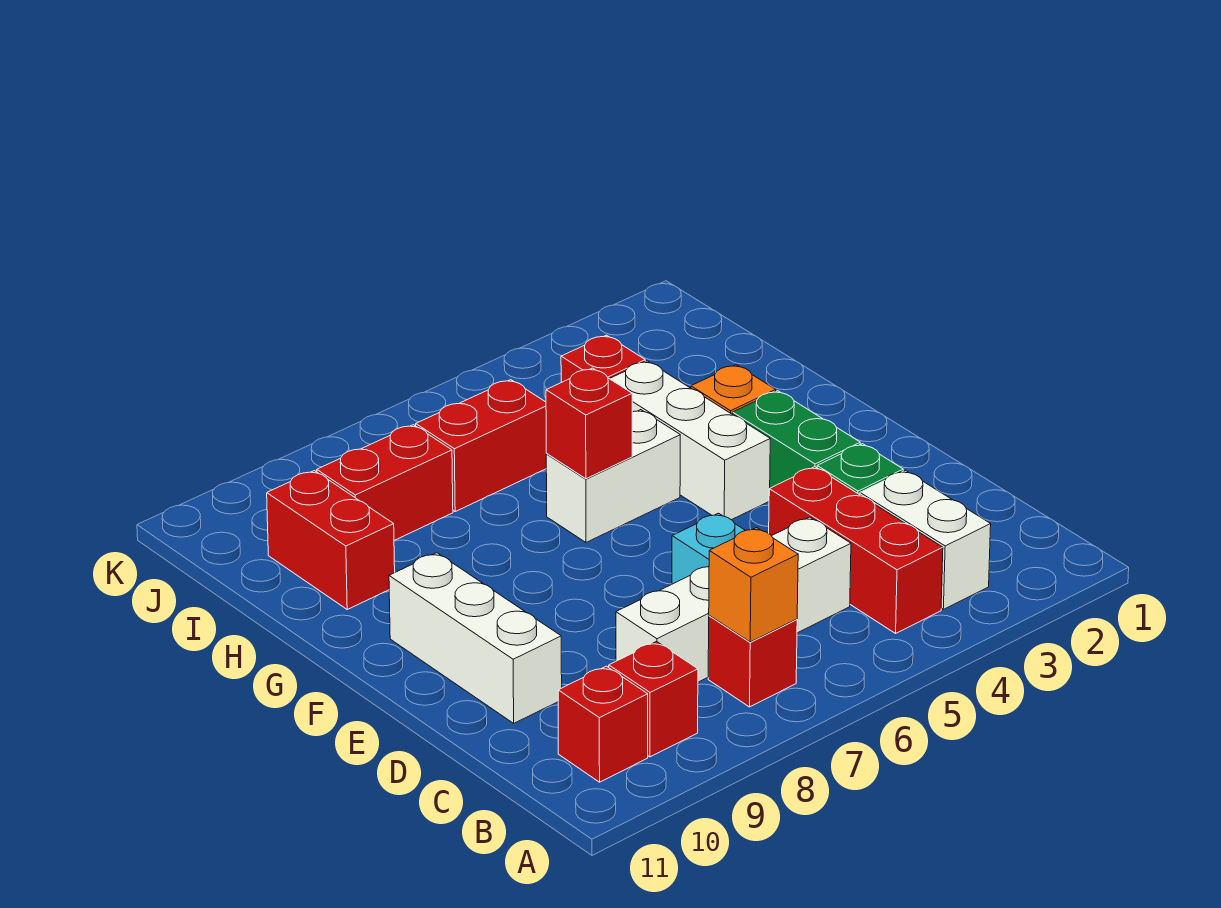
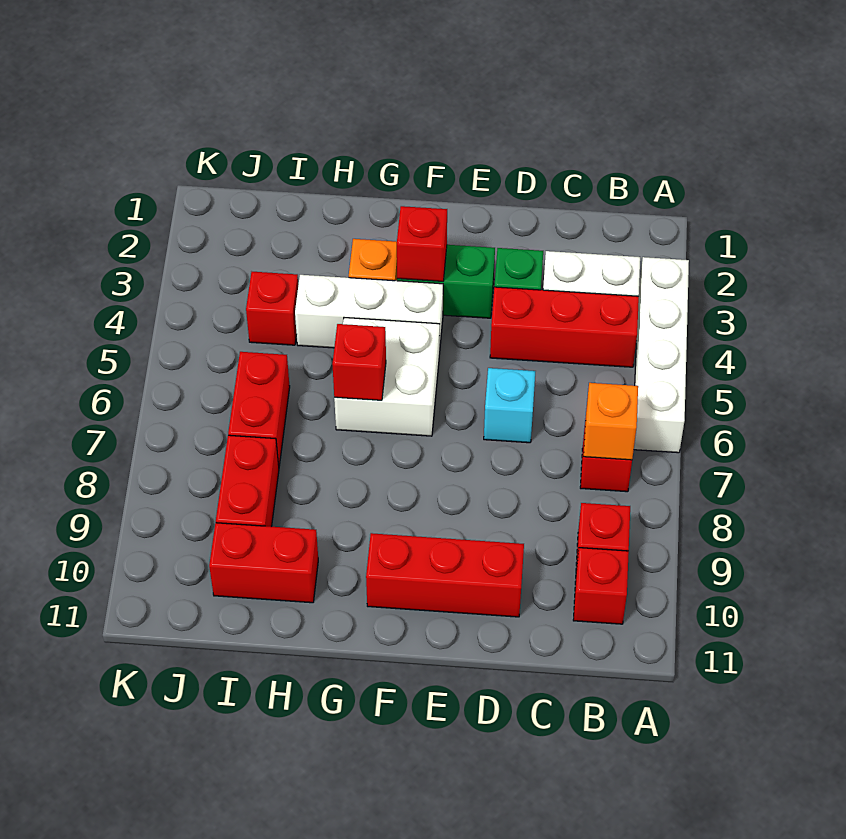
white 1x4 brick [616,517,851,682] -> white 1x4 brick moved to [634,257,689,453]
white 1x3 brick [389,553,562,723] -> red 1x3 brick [366,533,524,617]
none -> red 1x1 brick [397,206,447,281]
white 1x2 brick [546,410,680,542] -> white 2x2 brick [334,318,440,436]

